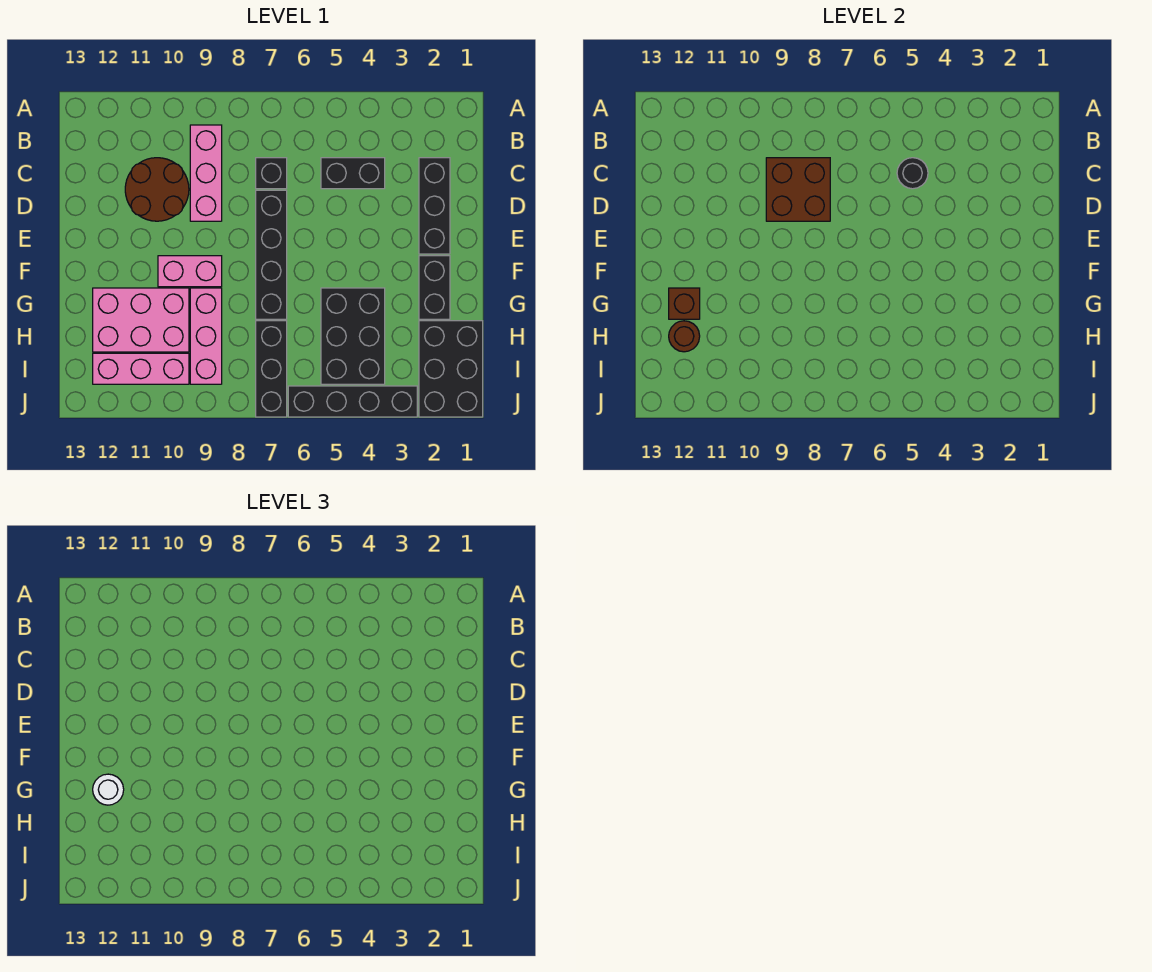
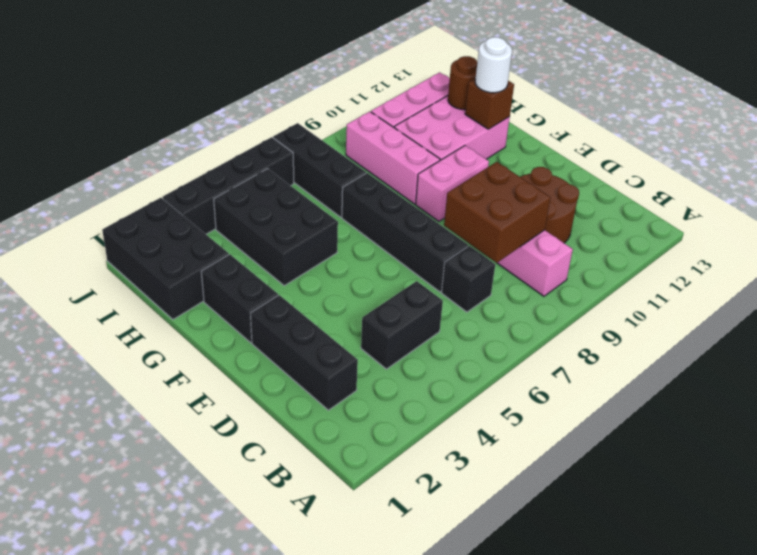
black 1x1 round brick [897,158,928,189] -> none

